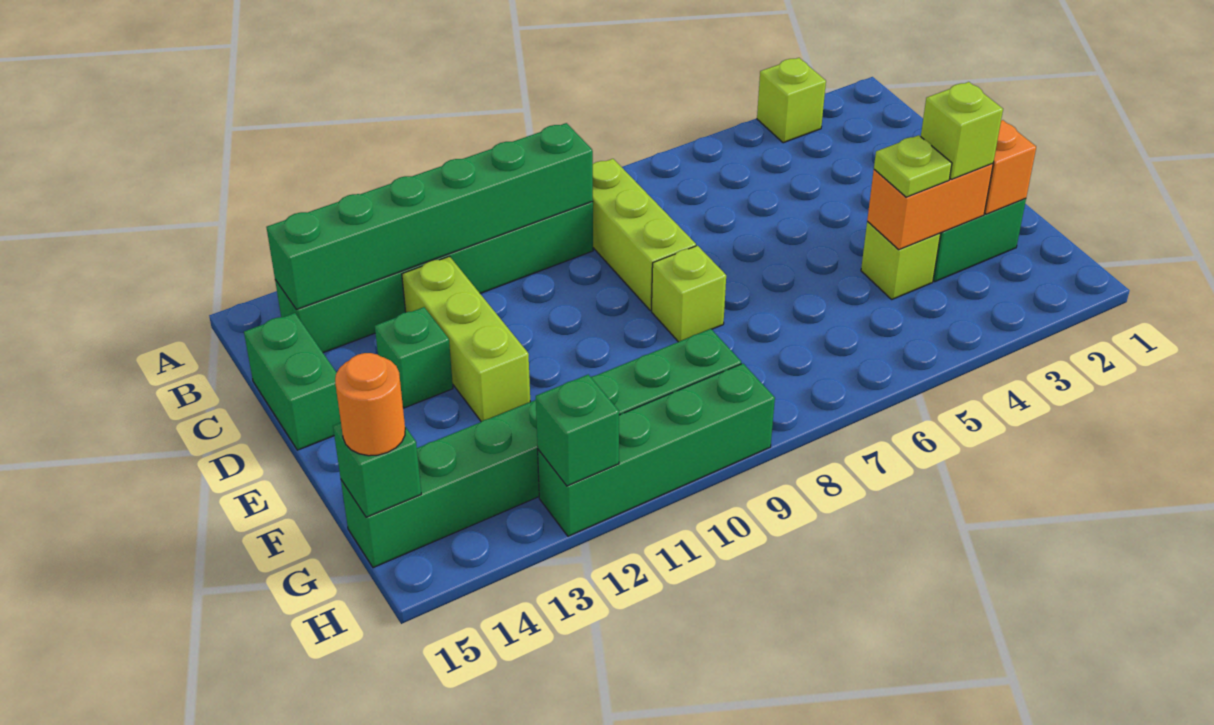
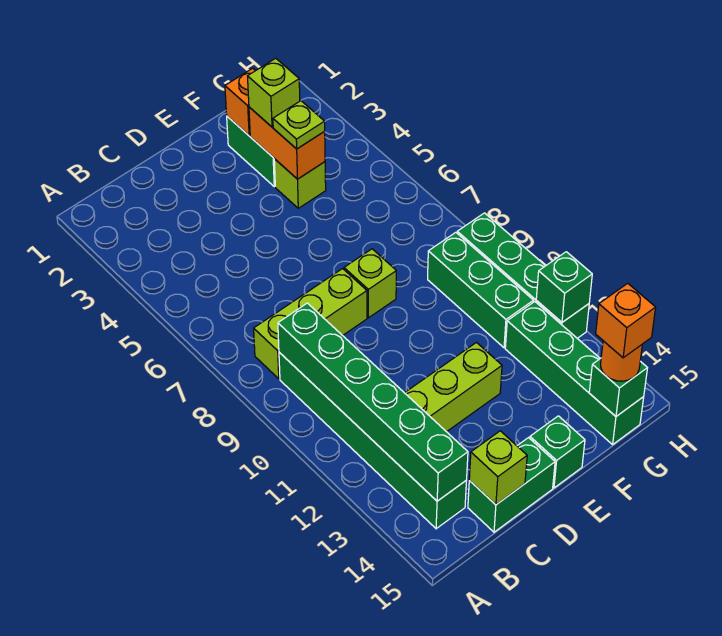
lime 1x1 brick [757,58,826,143] -> lime 1x1 brick moved to [469,431,527,505]
green 1x1 brick [375,307,453,408] -> green 1x1 brick moved to [530,416,585,488]
none -> orange 1x1 brick [596,283,656,358]

